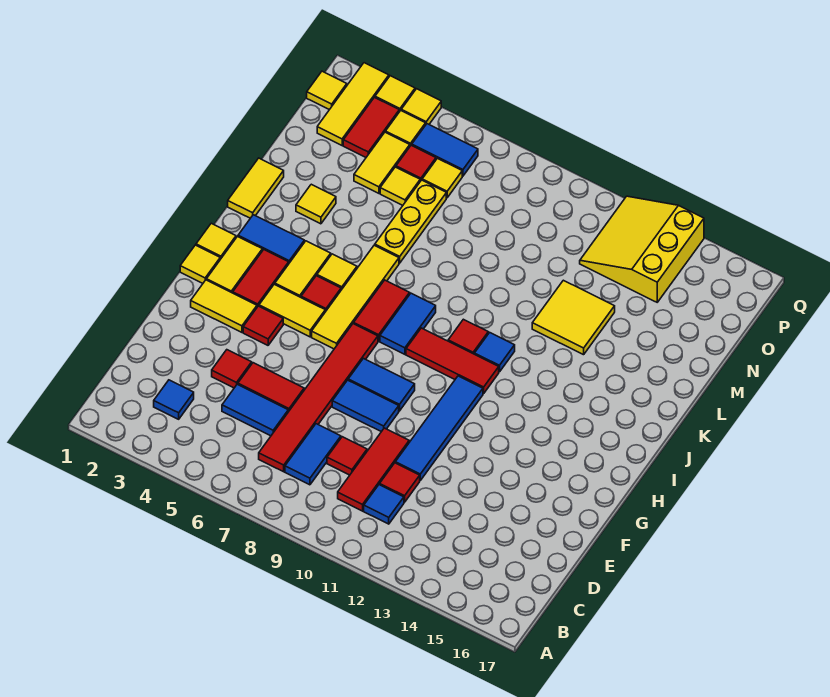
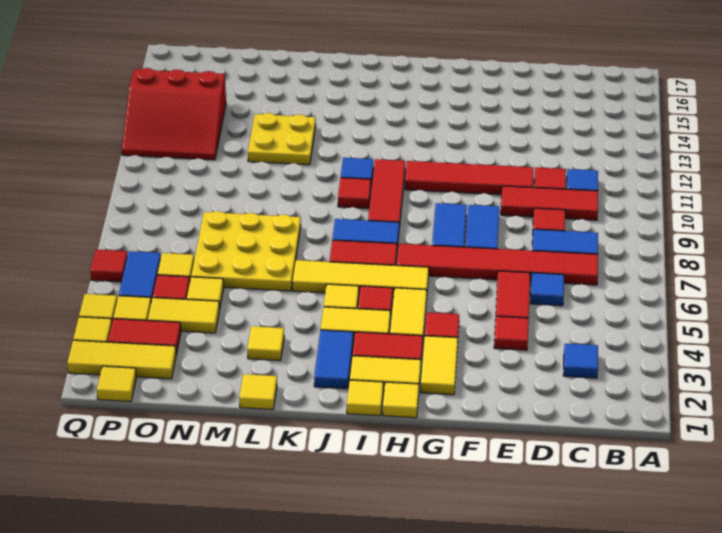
blue 1x2 tile [222,384,288,436] -> blue 1x1 tile [530,273,564,306]
blue 1x4 tile [395,376,483,480] -> red 1x4 tile [405,161,534,195]
yellow 1x2 tile [228,158,284,218] -> yellow 1x1 tile [239,374,277,410]
yellow 1x3 plate [375,180,446,263] -> yellow 3x3 plate [191,211,301,291]
yellow 2x2 tile [532,280,615,355] -> yellow 2x2 plate [248,113,316,165]
yellow 3x3 slope [580,196,704,302] -> red 3x3 slope [122,68,226,160]
none -> red 1x1 tile [90,250,127,282]

